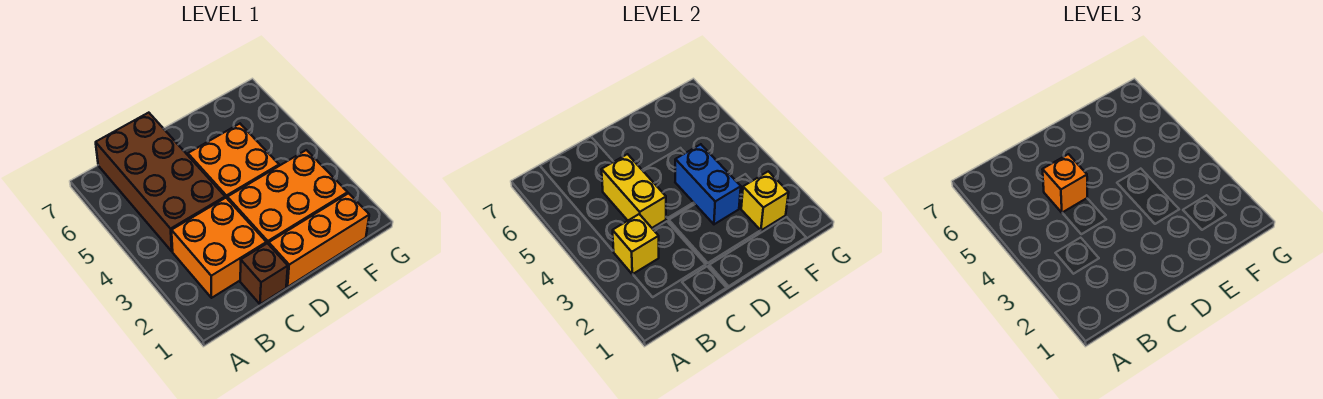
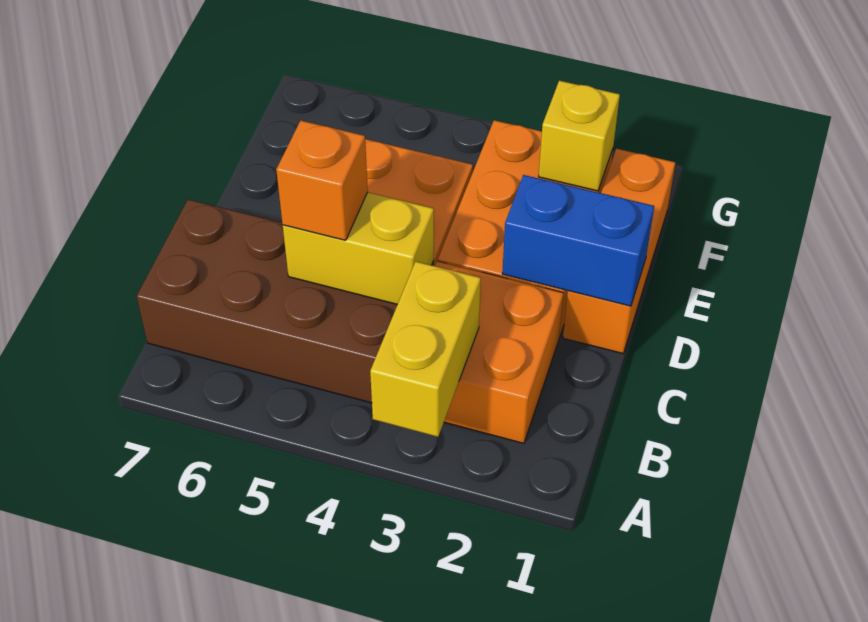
yellow 1x1 brick [613,214,659,274] -> yellow 1x2 brick [370,262,481,437]
brown 1x1 brick [240,243,288,304] -> none
blue 1x2 brick [675,144,741,224] -> blue 1x2 brick moved to [502,175,654,306]

